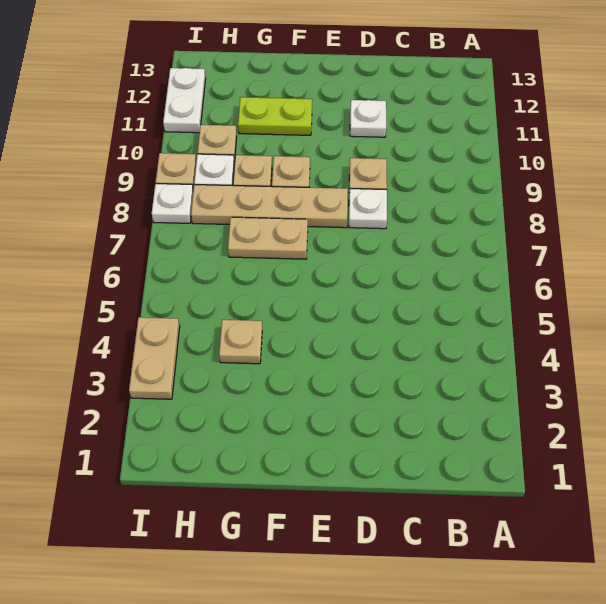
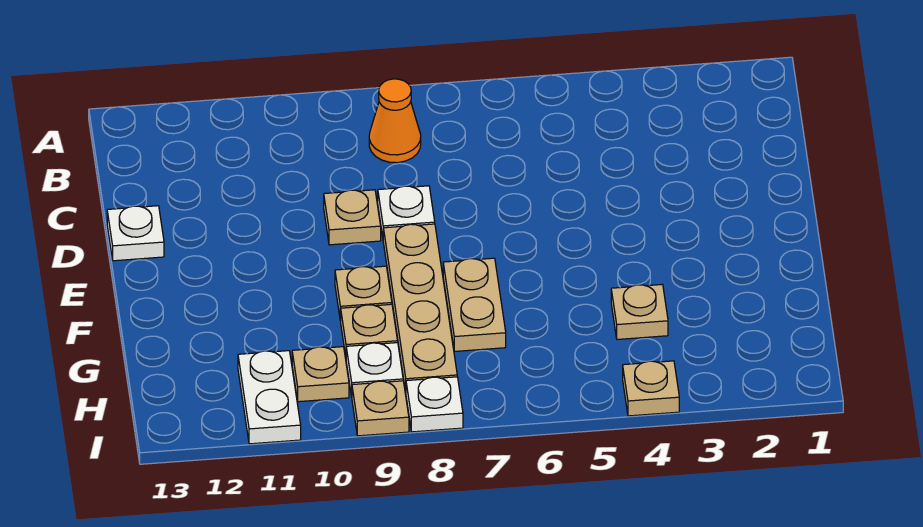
none -> orange 1x1 cone [369,79,421,163]
white 1x1 plate [350,100,386,137] -> white 1x1 plate moved to [107,206,164,261]
lime 1x2 plate [238,97,312,135] -> none
tan 1x2 plate [129,317,180,399] -> tan 1x1 plate [623,361,679,416]
white 1x2 plate [163,68,206,133] -> white 1x2 plate turned to [238,351,301,444]

